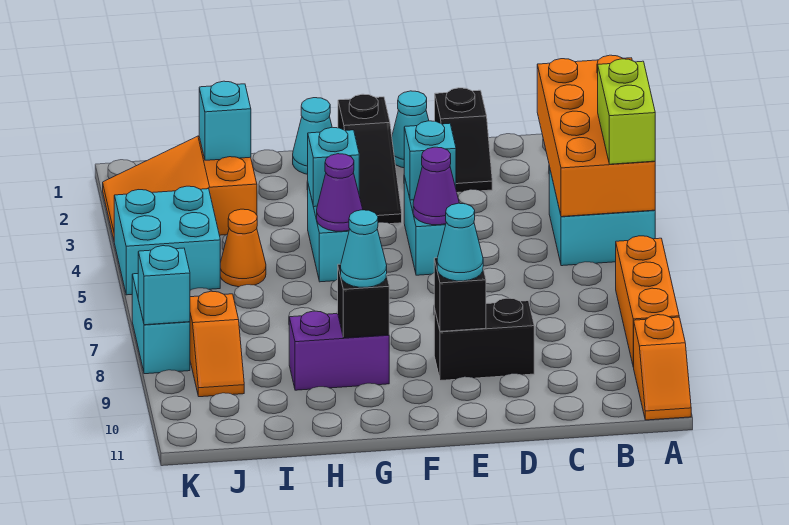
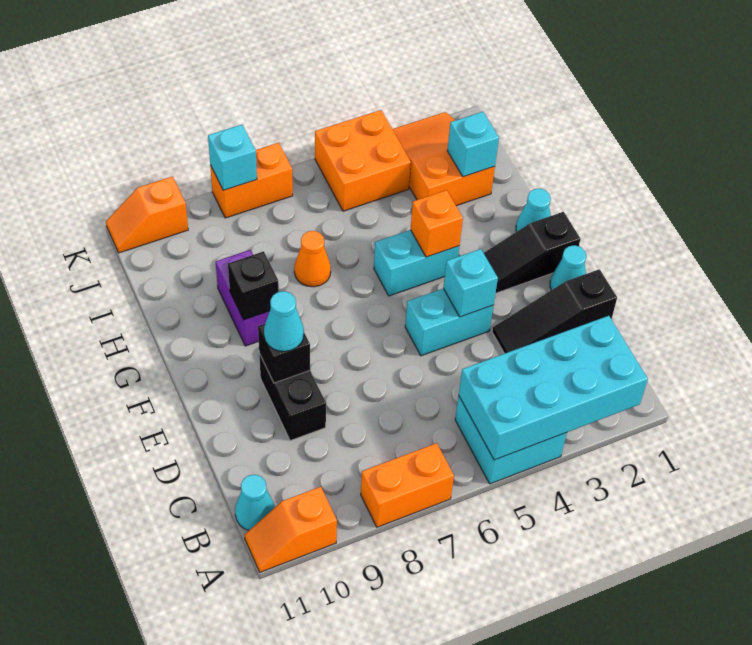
orange 2x4 brick [537,55,655,217] -> cyan 2x4 brick [459,316,648,460]
lime 1x2 brick [598,59,655,164] -> none
orange 1x3 brick [616,236,679,367] -> orange 1x2 brick [361,443,454,527]
black 1x2 slope [435,88,492,193] -> black 1x3 slope [492,269,617,354]
purple 1x1 cone [413,147,459,225] -> none
cyan 1x1 brick [308,127,359,207] -> orange 1x1 brick [411,190,463,257]
purple 1x1 cone [317,154,363,231] -> none
cyan 1x1 cone [341,210,387,287] -> cyan 1x1 cone moved to [235,475,275,530]
orange 1x1 cone [220,209,266,287] -> orange 1x1 cone moved to [294,231,331,287]
cyan 2x2 brick [114,186,220,295] -> orange 2x2 brick [315,110,411,211]
orange 1x2 slope [190,291,244,397] -> orange 1x2 slope moved to [106,176,188,253]
cyan 1x2 brick [132,274,190,374] -> orange 1x2 brick [210,143,293,218]

